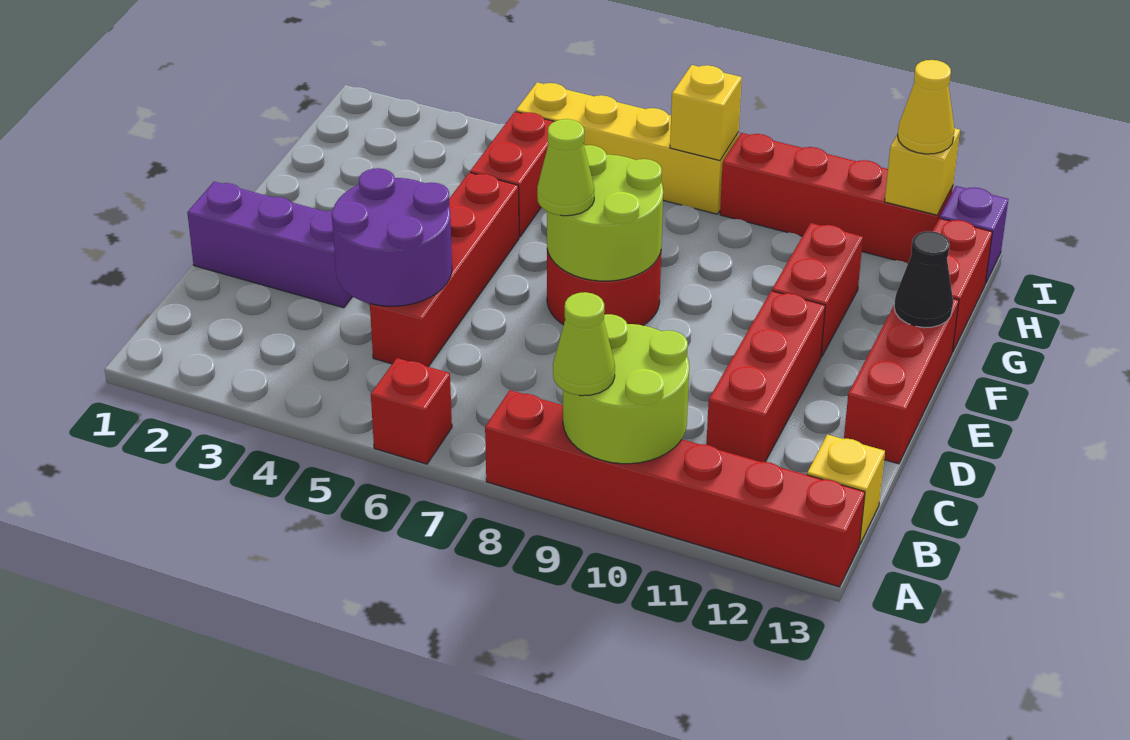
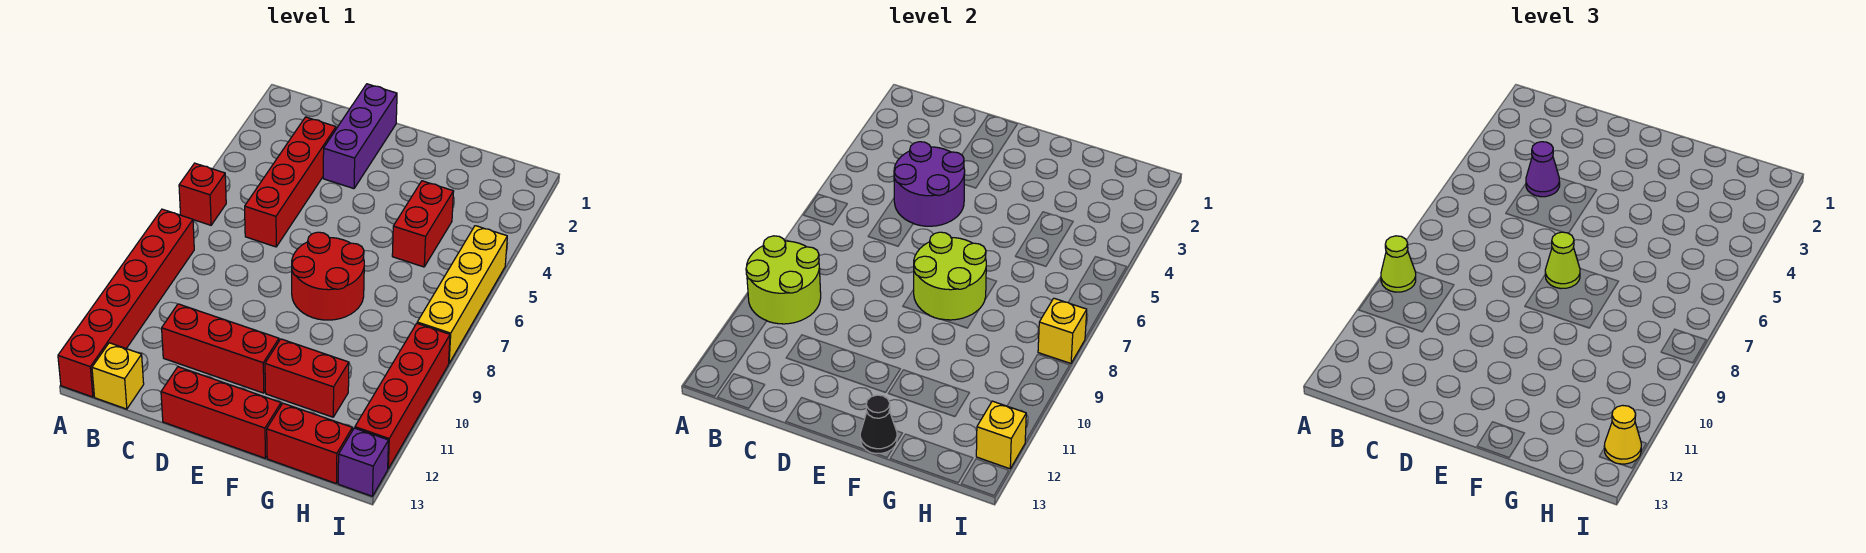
none -> purple 1x1 cone [1526,142,1560,197]
red 1x4 brick [370,173,519,367] -> red 1x4 brick turned to [245,117,336,247]
red 1x2 brick [470,112,554,237] -> red 1x2 brick turned to [392,181,454,267]

